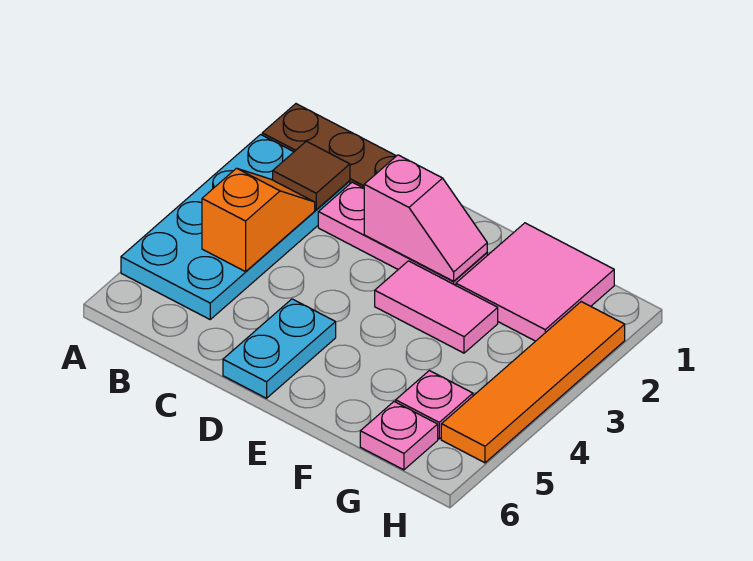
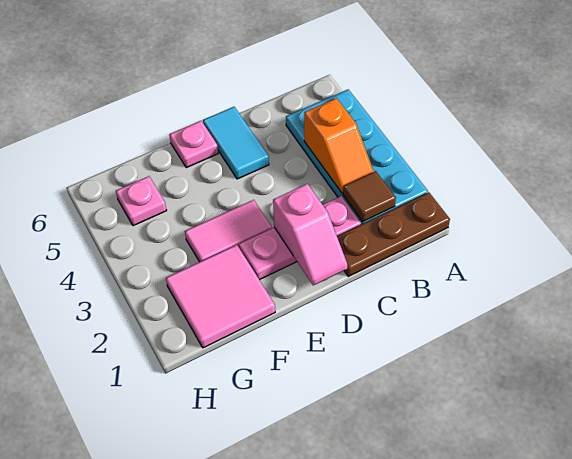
pink 1x2 slope [364,155,487,281] -> pink 1x2 slope turned to [273,184,347,285]
cyan 1x2 plate [223,299,336,398] -> cyan 1x2 tile [203,107,269,179]
pink 1x1 plate [360,402,438,470] -> pink 1x1 plate moved to [169,121,218,168]
orange 1x4 tile [441,302,625,463] -> none

